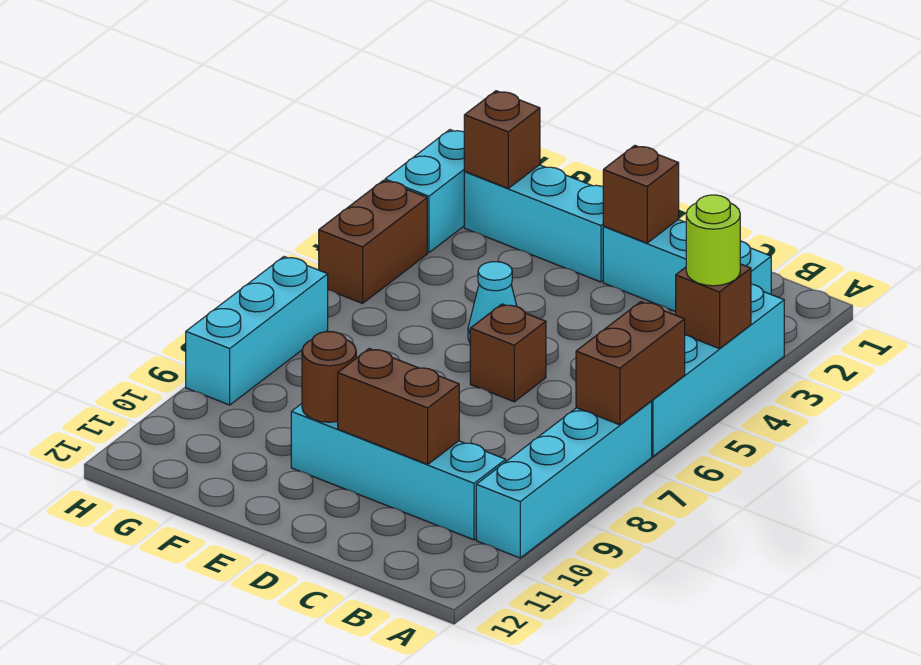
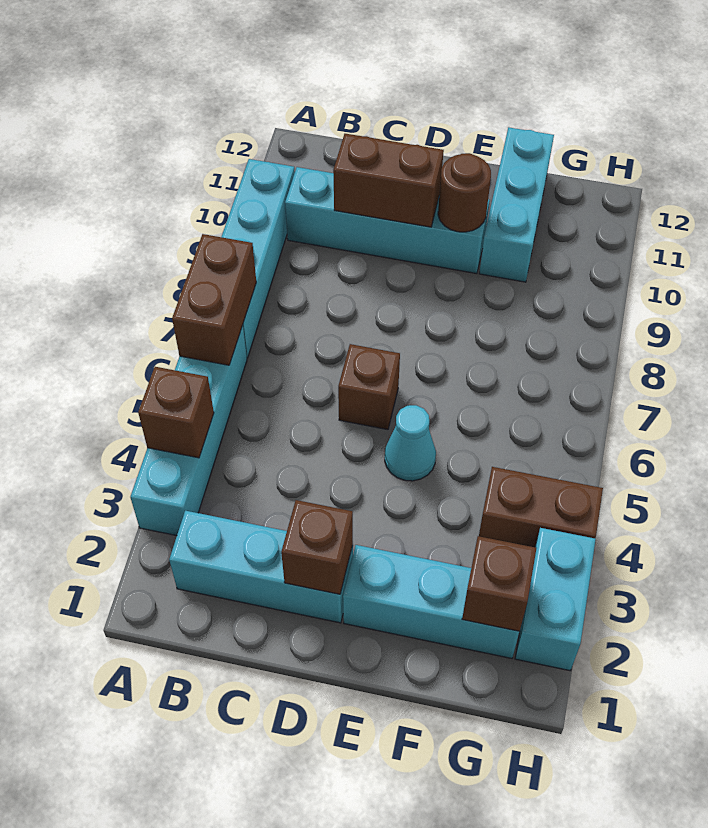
lime 1x1 round brick [686,195,740,286] -> none
brown 1x2 brick [319,180,427,303] -> brown 1x2 brick turned to [479,467,603,547]
cyan 1x3 brick [186,257,328,405] -> cyan 1x3 brick moved to [479,127,554,282]

